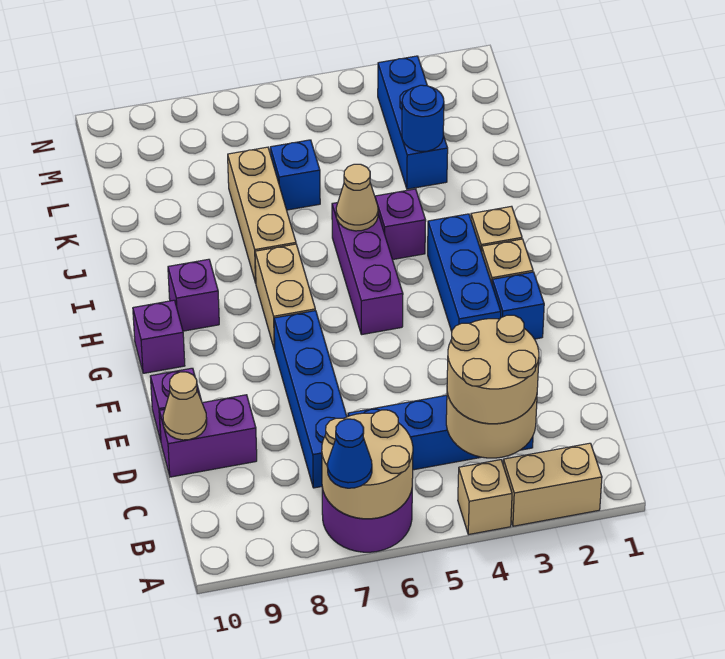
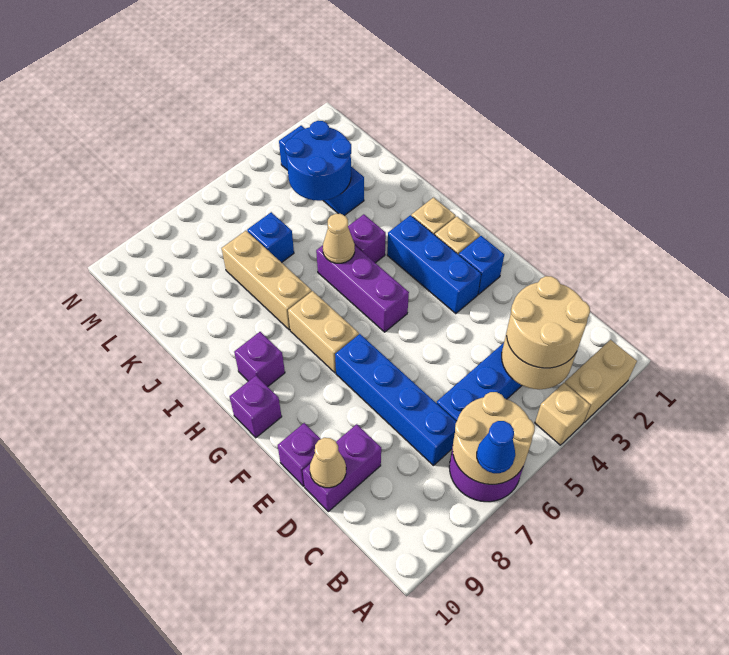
blue 1x1 round brick [402,85,444,151] -> blue 2x2 round brick [285,121,351,201]

